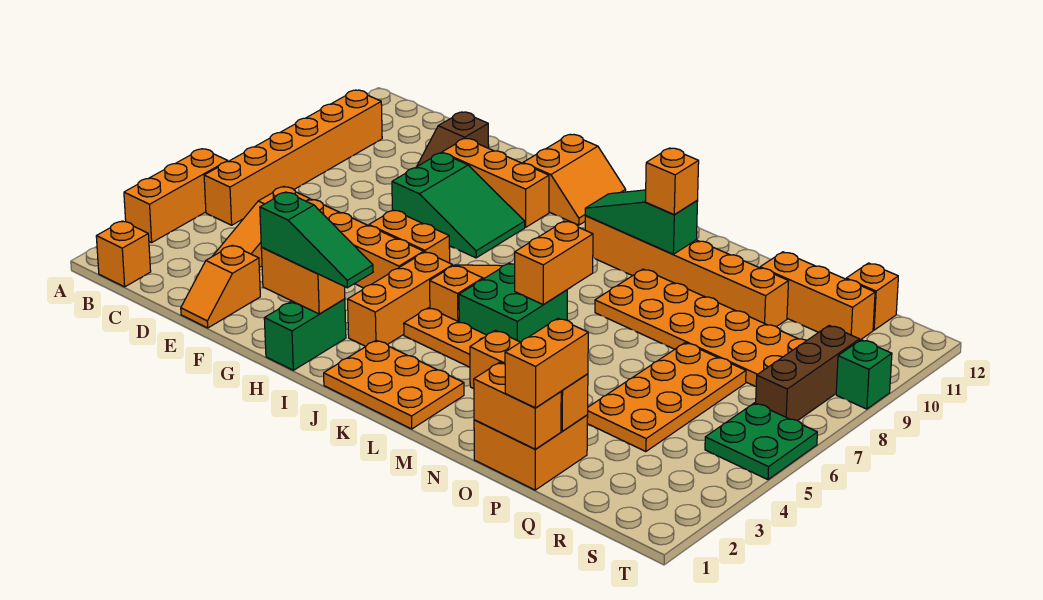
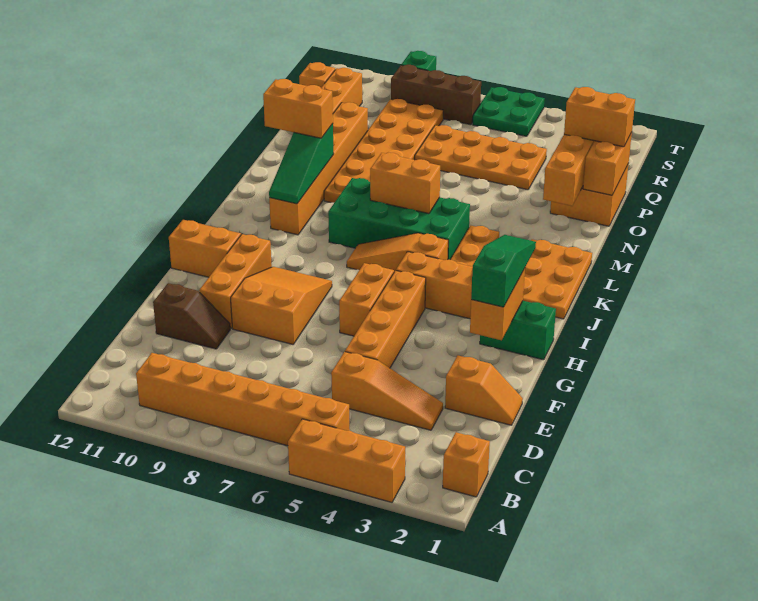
green 2x3 slope [392,153,525,258] -> orange 2x3 slope [231,267,332,344]
green 2x2 brick [459,263,567,342] -> green 2x4 brick [328,178,470,260]
orange 1x1 brick [645,148,699,215] -> orange 1x2 brick [263,79,333,138]

